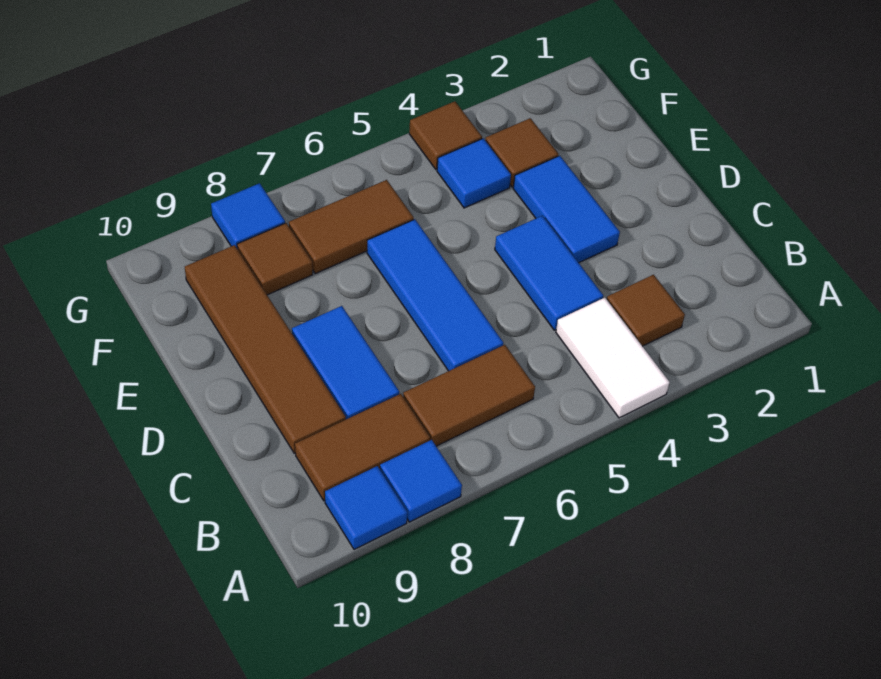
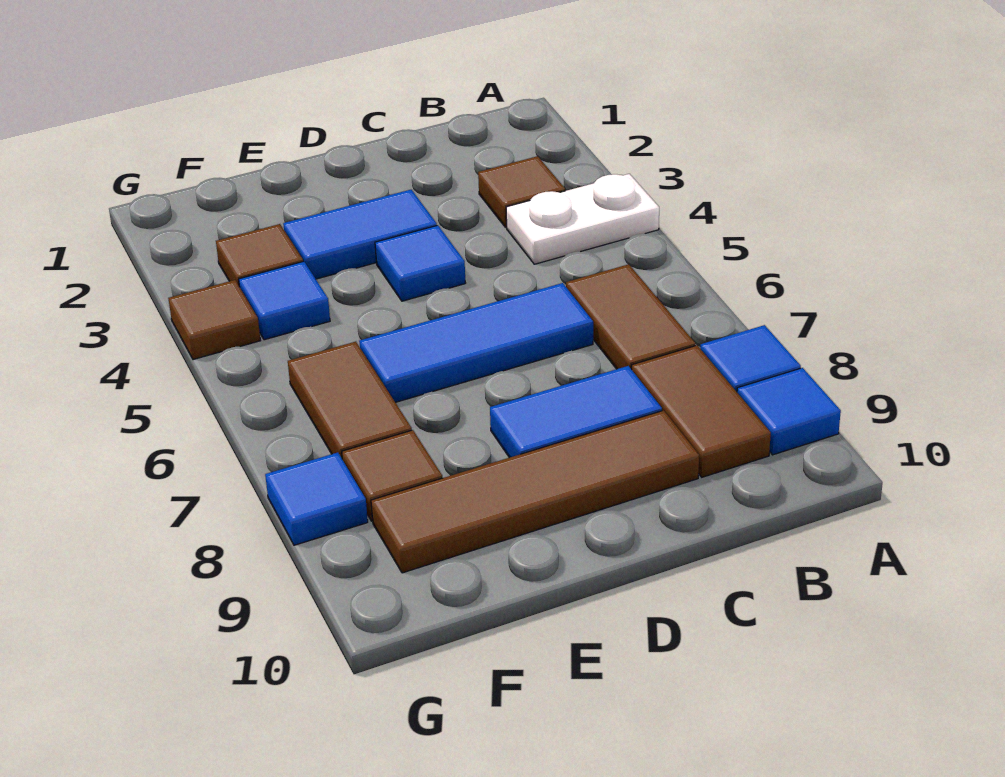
white 1x2 tile [556,298,670,418] -> white 1x2 plate [506,174,659,264]
blue 1x2 tile [495,216,603,330] -> blue 1x1 tile [375,225,465,301]

